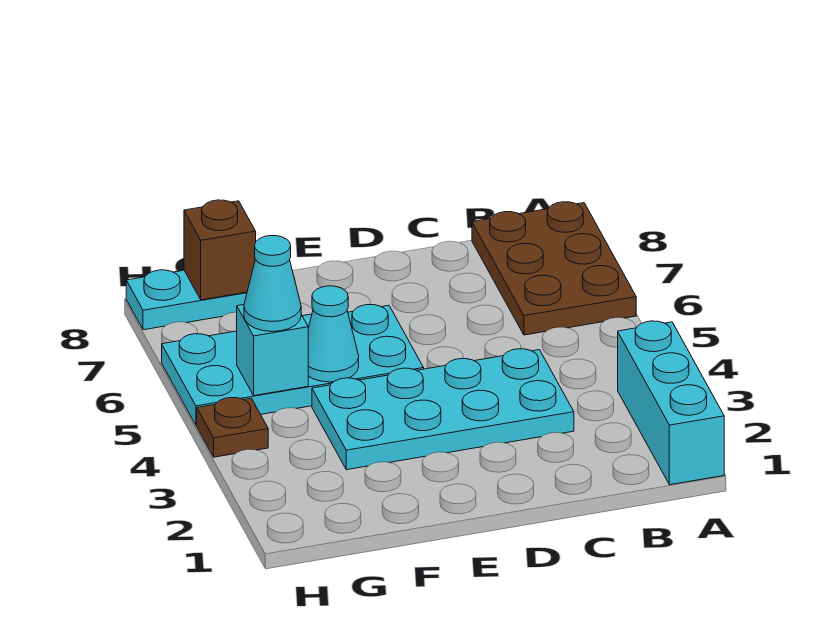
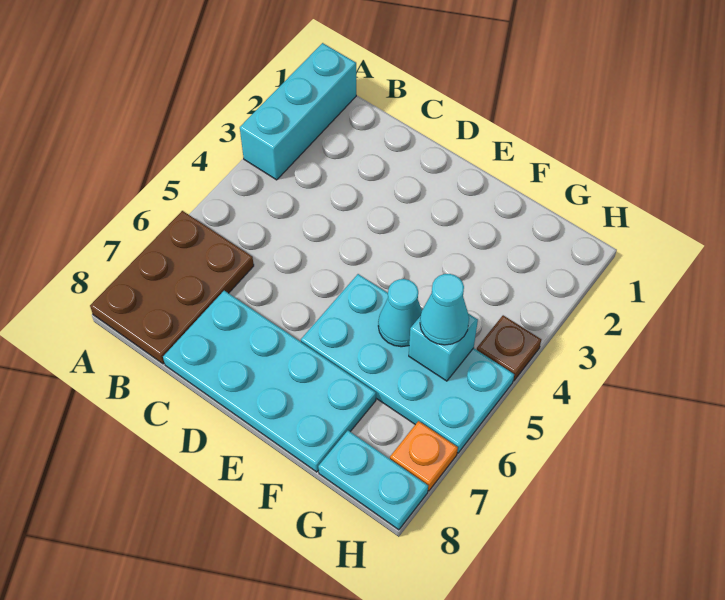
cyan 2x4 plate [312,349,574,470] -> cyan 2x4 plate moved to [163,291,376,472]
brown 1x1 brick [184,200,256,300] -> none
none -> orange 1x1 plate [390,421,458,491]

